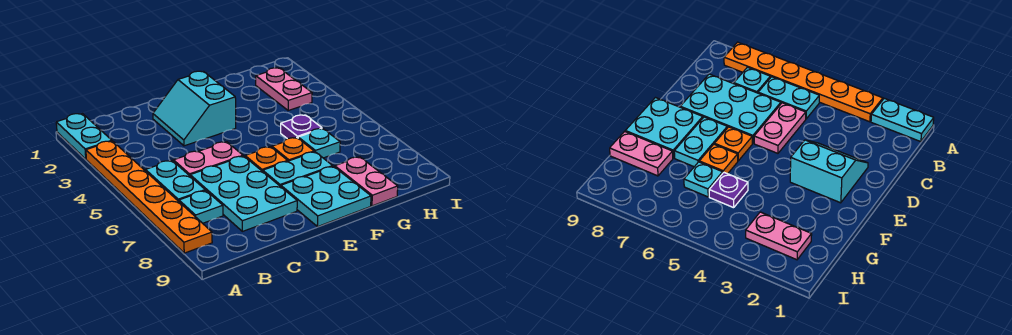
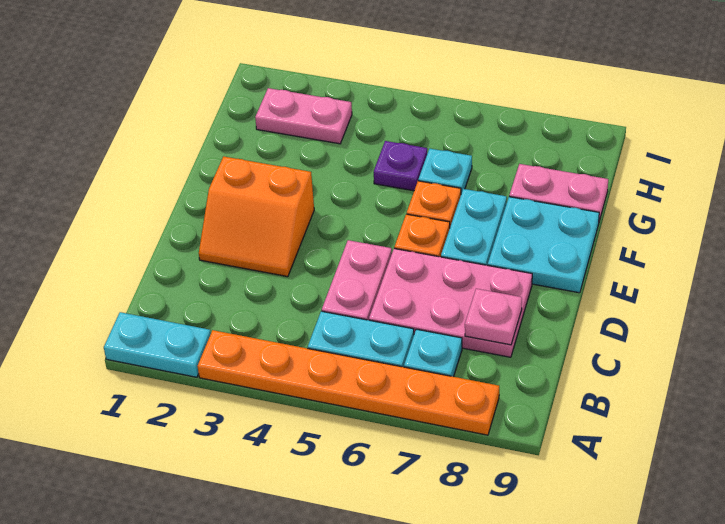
cyan 2x3 plate [190,156,297,231] -> pink 2x3 plate [369,249,532,357]
none -> pink 1x1 plate [465,289,522,345]
cyan 2x2 slope [153,71,236,146] -> orange 2x2 slope [199,156,314,277]

